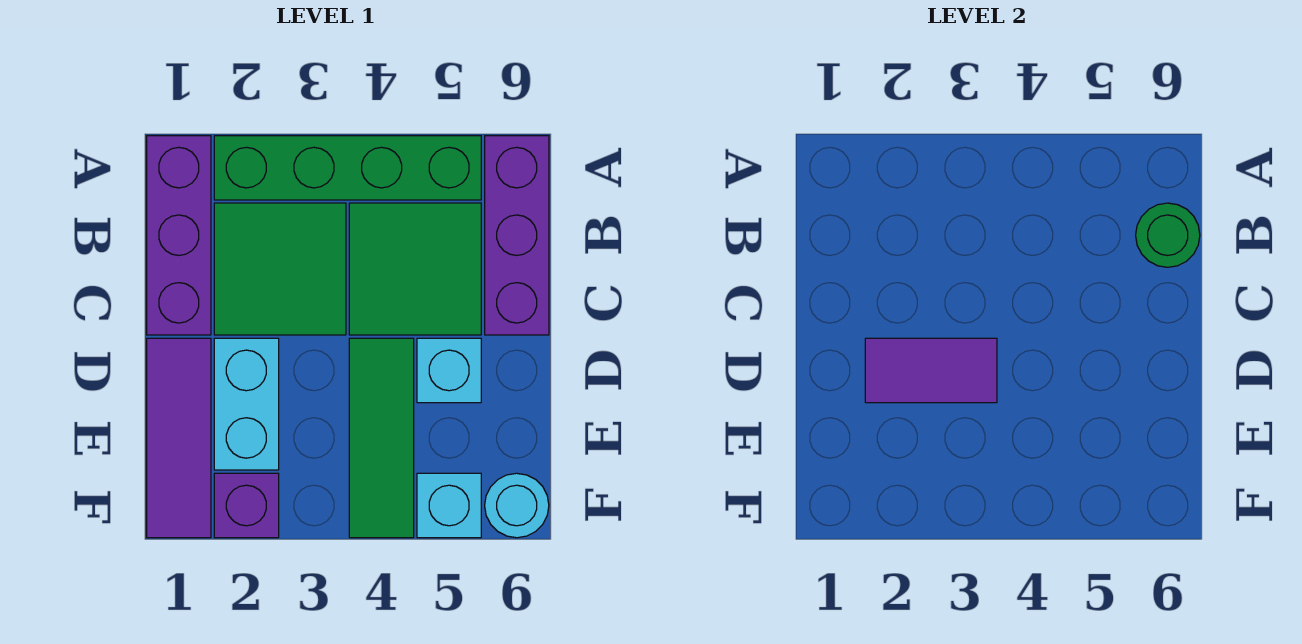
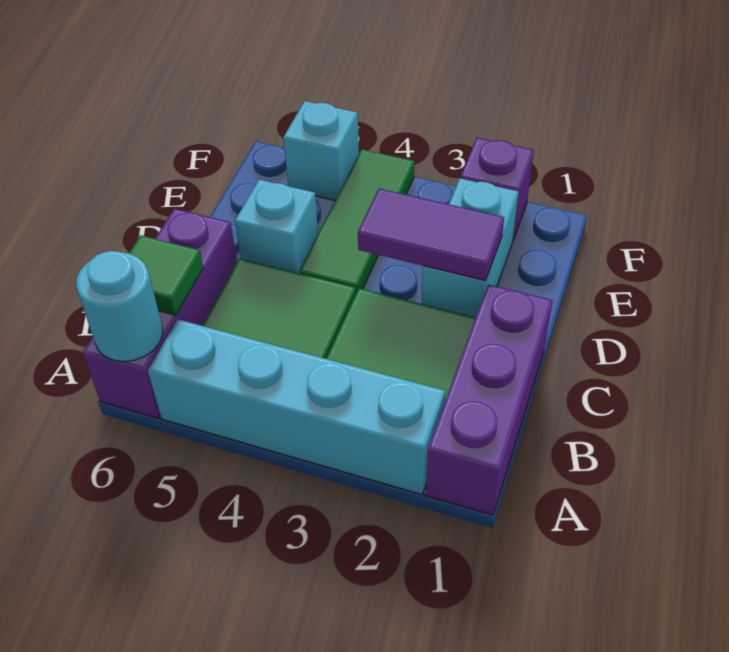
green 1x4 brick [214,136,481,200] -> cyan 1x4 brick [148,319,445,495]
green 1x1 round brick [1136,203,1200,267] -> green 1x1 tile [129,235,203,315]
purple 1x3 tile [147,338,211,538] -> none
cyan 1x1 round brick [485,473,549,538] -> cyan 1x1 round brick moved to [76,251,163,362]

